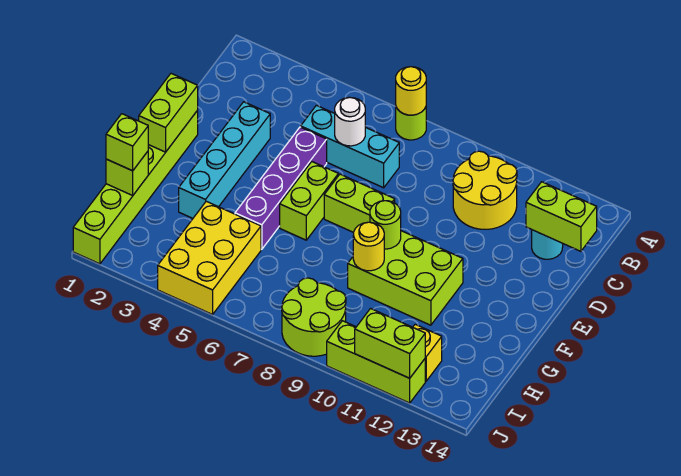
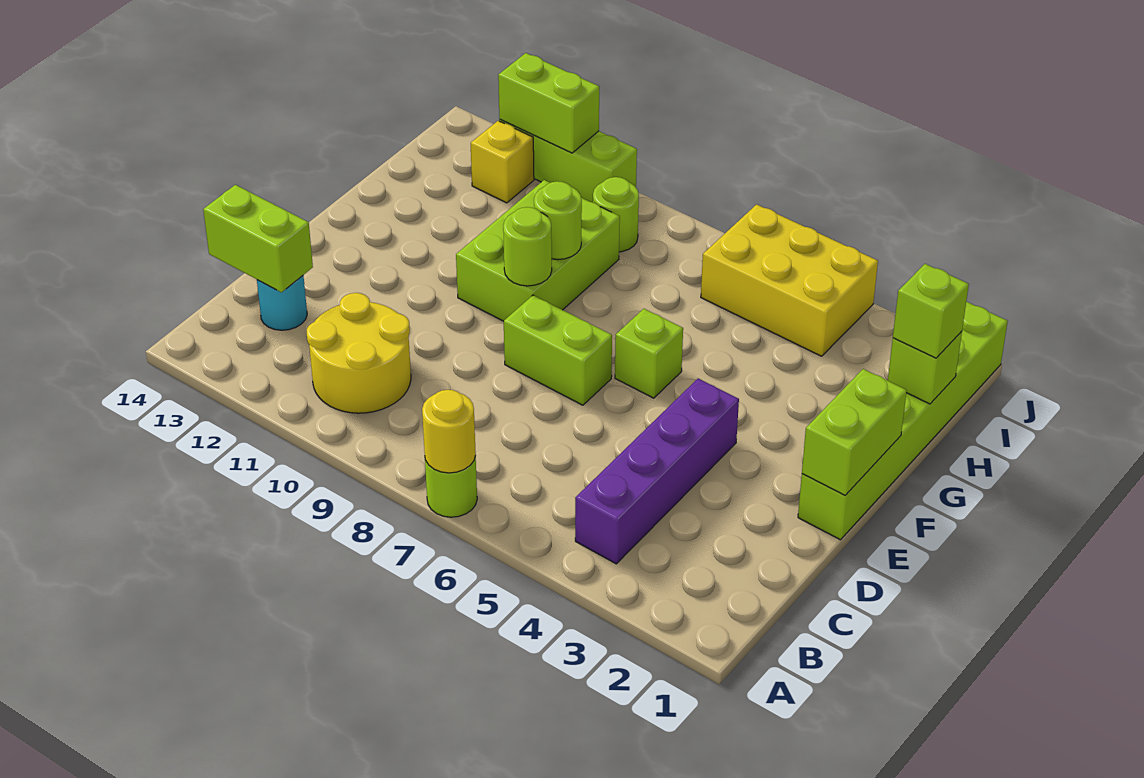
cyan 1x3 brick [301,105,399,188] -> none
white 1x1 round brick [335,98,365,146] -> none
cyan 1x4 brick [179,102,270,218] -> none
purple 1x4 brick [235,127,327,249] -> purple 1x4 brick moved to [575,378,739,564]
lime 1x2 brick [280,162,338,240] -> lime 1x1 brick [615,309,683,398]
lime 2x3 brick [348,231,463,325] -> lime 2x3 brick turned to [456,180,620,321]
yellow 1x1 round brick [353,222,384,271] -> lime 1x1 round brick [534,181,582,260]
yellow 2x3 brick [158,201,261,314] -> yellow 2x3 brick turned to [701,204,878,356]
lime 2x2 round brick [282,278,346,356] -> lime 1x1 round brick [593,177,639,252]

